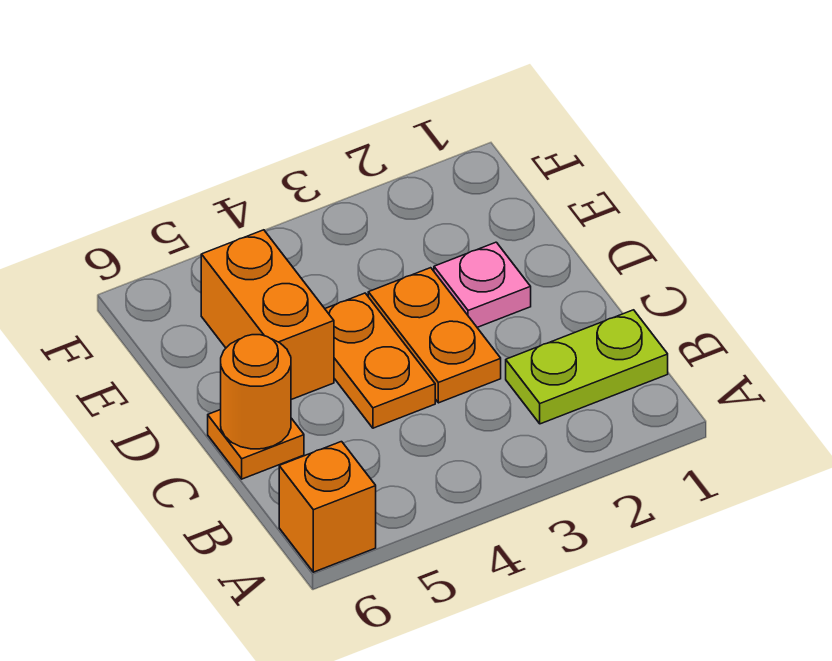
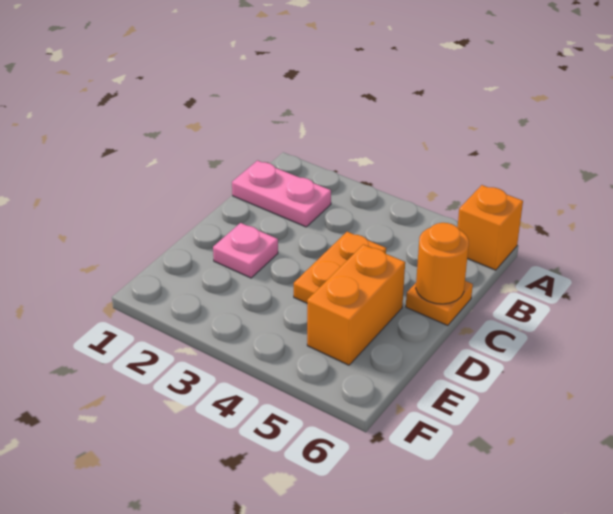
lime 1x2 plate [506,310,668,424] -> pink 1x2 plate [232,161,331,227]
orange 1x2 plate [368,268,501,403] -> none

